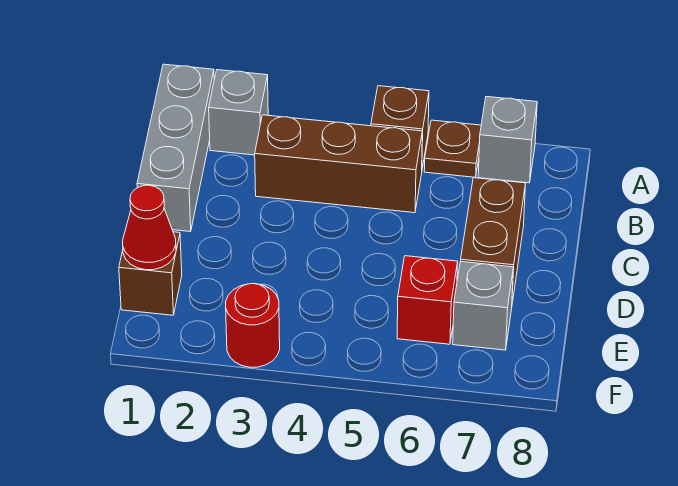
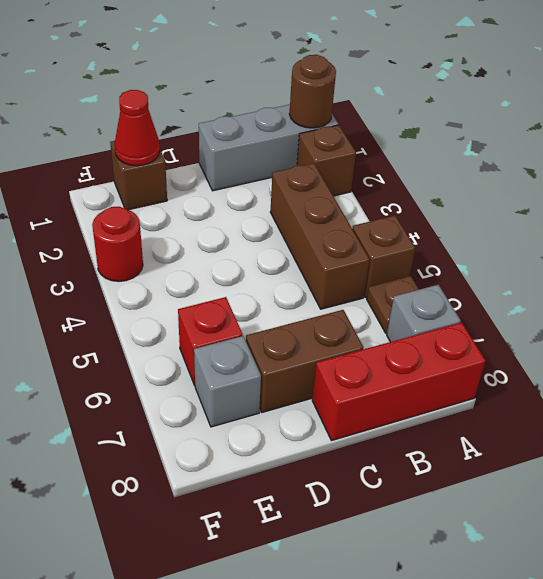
none -> brown 1x1 round brick [289,55,336,128]
grey 1x1 brick [209,70,268,155] -> brown 1x1 brick [297,125,356,196]
none -> red 1x3 brick [312,322,486,441]

